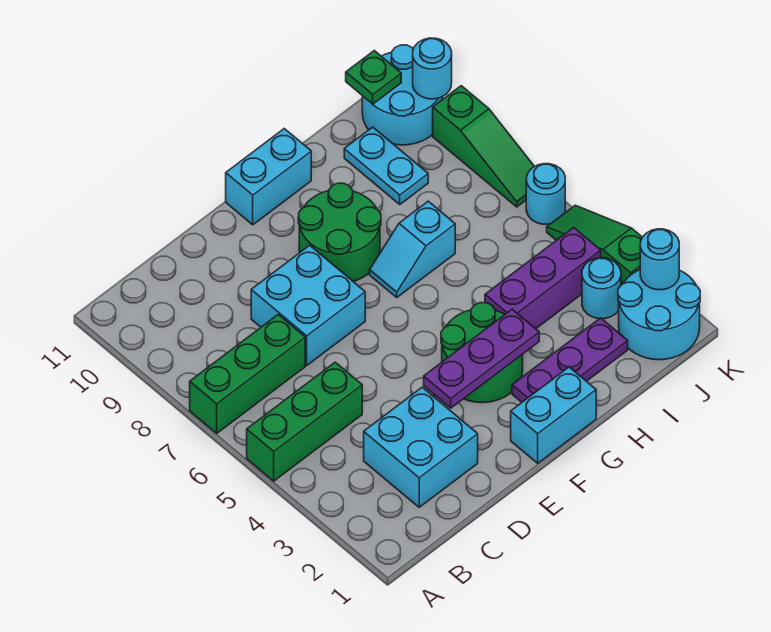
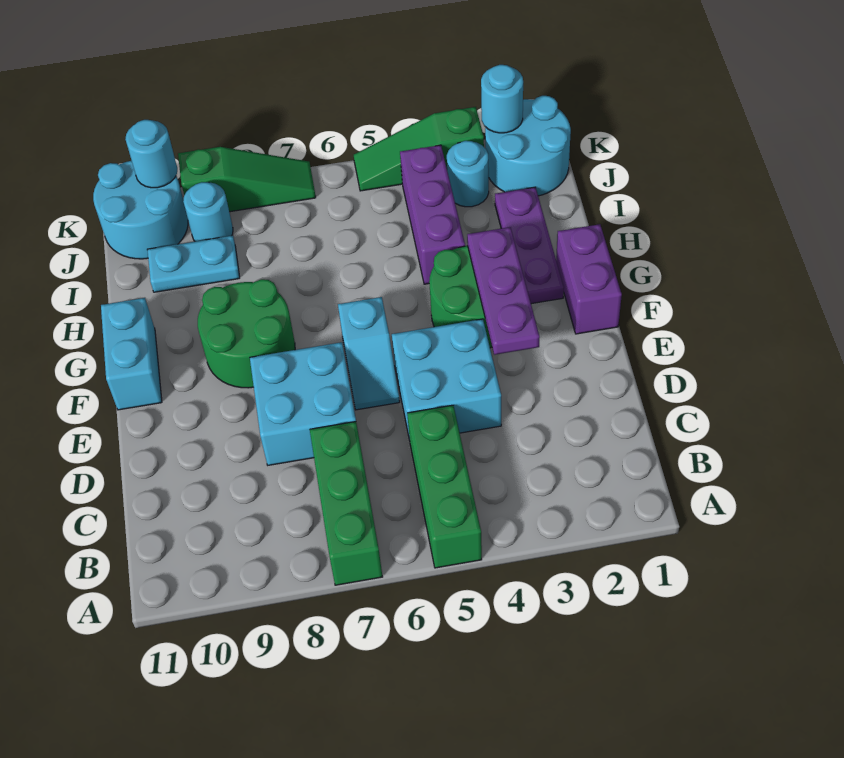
cyan 2x2 brick [364,387,478,507] -> cyan 2x2 brick moved to [392,319,501,439]
cyan 1x2 brick [511,367,596,463] -> purple 1x2 brick [556,224,622,334]
cyan 1x2 slope [370,201,455,297] -> cyan 1x2 slope moved to [338,297,400,410]
green 1x1 plate [346,51,401,104] -> none
cyan 1x1 round brick [526,164,565,224] -> cyan 1x1 round brick moved to [183,182,233,241]

